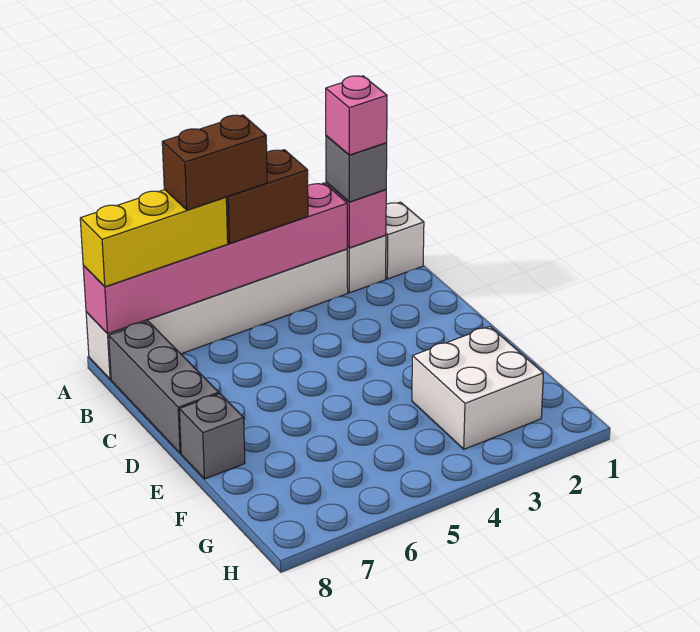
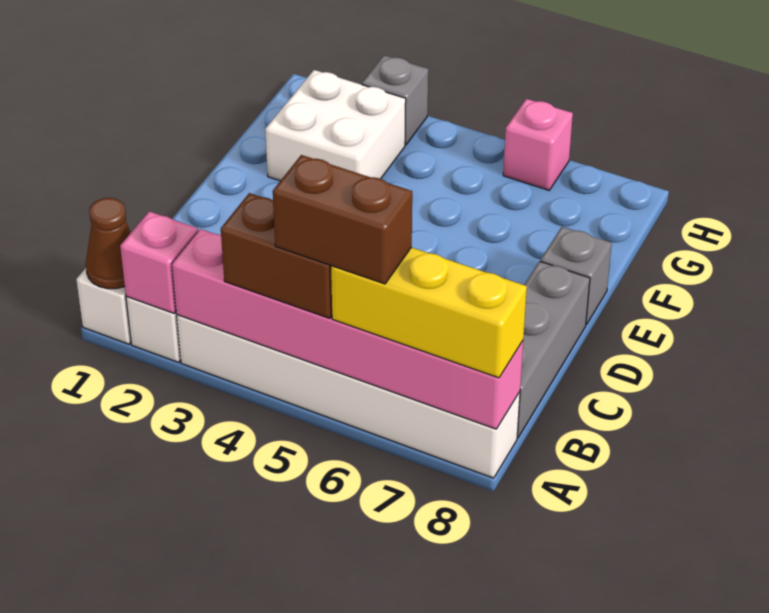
none -> brown 1x1 cone [86,198,130,289]
grey 1x1 brick [326,136,387,202] -> grey 1x1 brick moved to [362,55,428,145]
pink 1x1 brick [326,76,387,155] -> pink 1x1 brick moved to [503,99,573,190]

